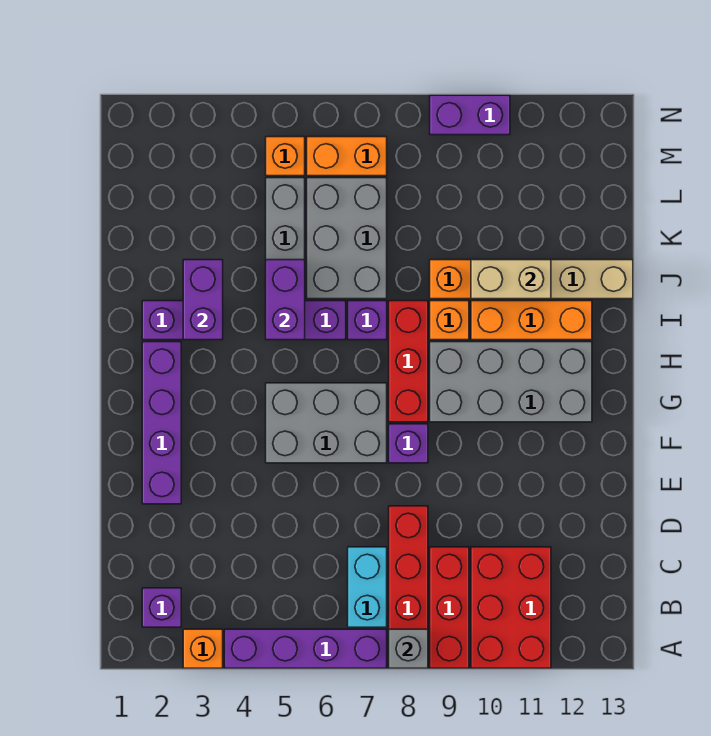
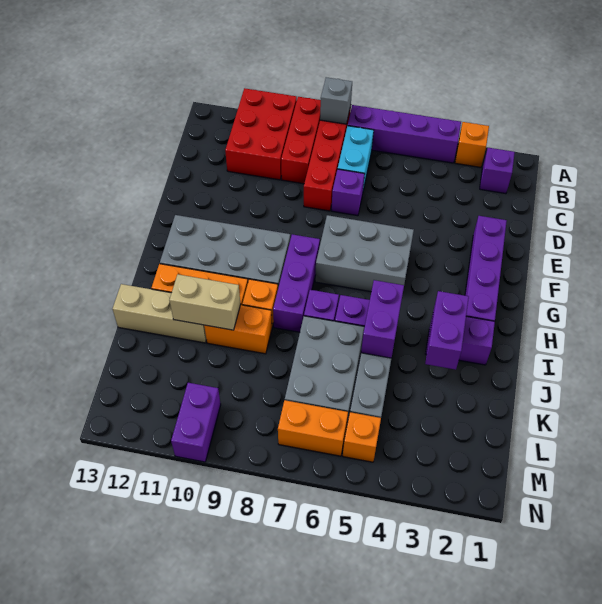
purple 1x1 brick [389,424,428,463] -> purple 1x1 brick moved to [331,169,365,216]
red 1x3 brick [389,301,428,422] -> purple 1x3 brick [273,234,320,332]
purple 1x2 brick [430,95,510,135] -> purple 1x2 brick turned to [171,383,221,462]

